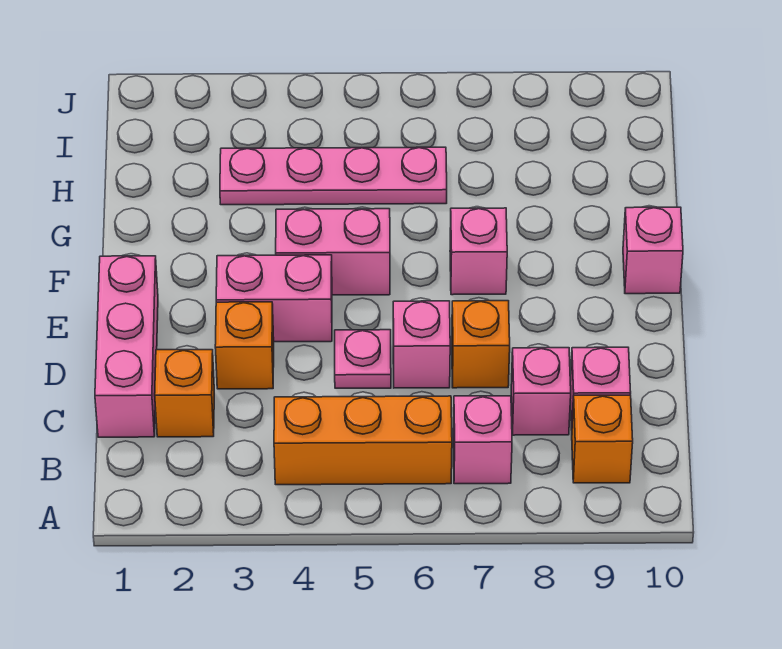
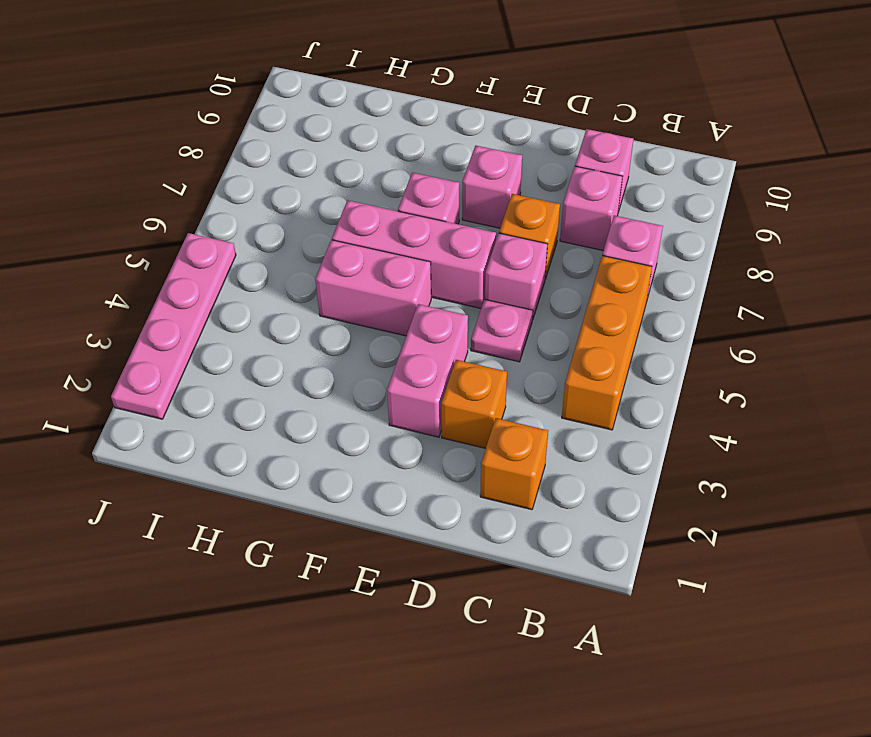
orange 1x1 brick [572,395,633,483] -> none
pink 1x3 brick [95,256,158,437] -> pink 1x3 brick moved to [332,200,496,308]
pink 1x2 brick [276,209,390,295] -> pink 1x2 brick turned to [315,240,431,336]
pink 1x1 brick [623,207,683,294] -> pink 1x1 brick moved to [462,146,522,228]
pink 1x4 plate [220,147,447,205] -> pink 1x4 plate moved to [111,233,236,419]

